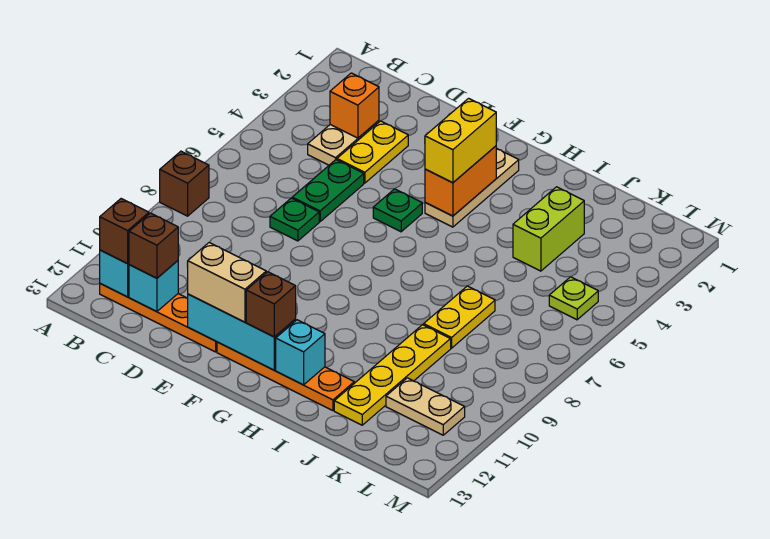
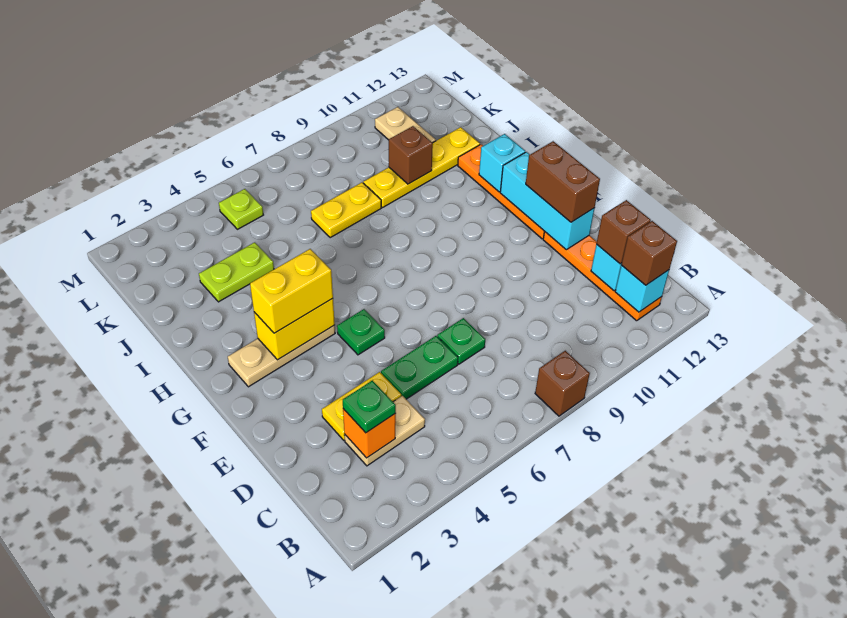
none -> green 1x1 plate [343,380,396,433]
tan 1x2 brick [187,242,266,322] -> brown 1x2 brick [526,141,600,222]
orange 1x2 brick [425,146,496,216] -> yellow 1x2 brick [254,299,335,360]
brown 1x1 brick [246,272,296,337] -> brown 1x1 brick moved to [389,126,433,184]
lime 1x2 brick [513,187,584,271] -> lime 1x2 plate [199,242,274,302]

